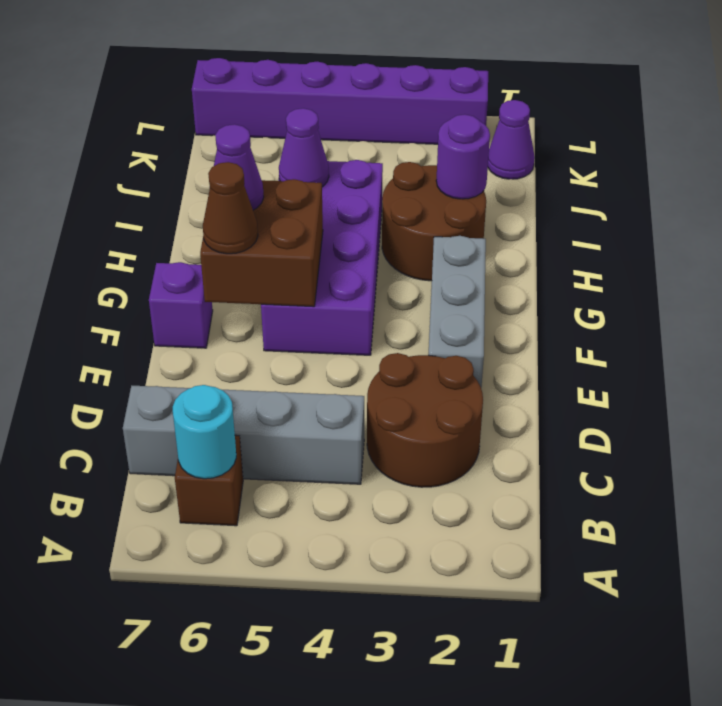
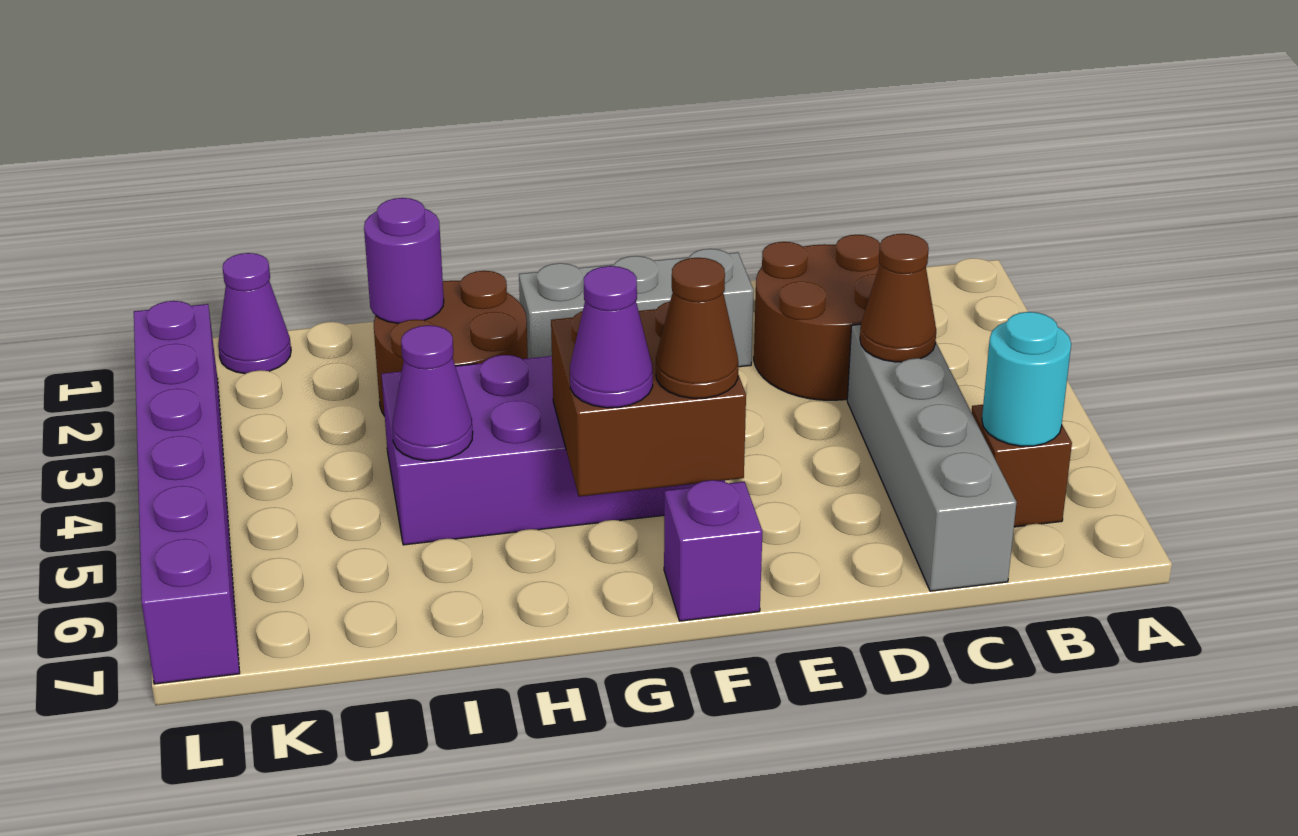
none -> brown 1x1 cone [860,234,936,362]

